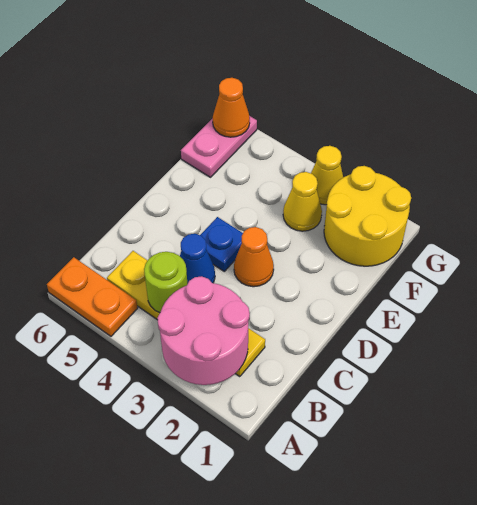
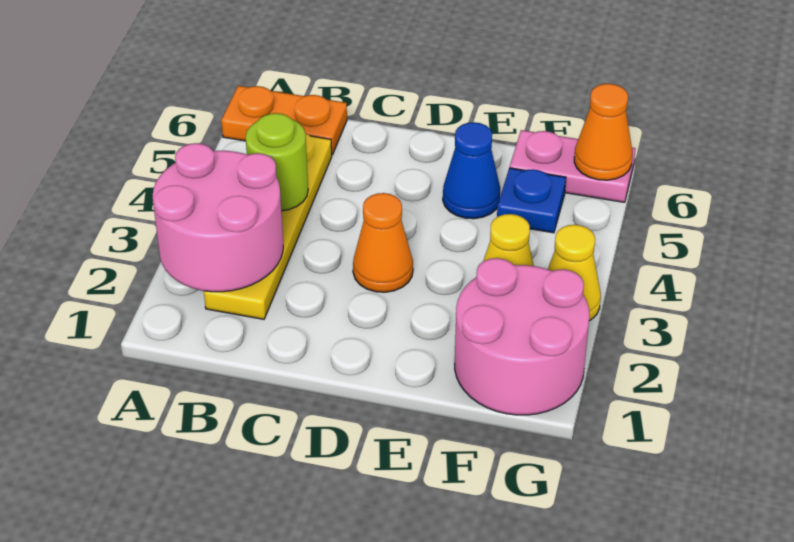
orange 1x2 plate [47,257,138,336] -> orange 1x2 plate turned to [221,86,347,155]
blue 1x1 cone [180,234,215,284] -> blue 1x1 cone moved to [443,122,500,219]
blue 1x1 plate [201,217,243,271] -> blue 1x1 plate moved to [497,168,566,233]
yellow 2x2 round brick [324,166,411,266] -> pink 2x2 round brick [455,258,590,415]

